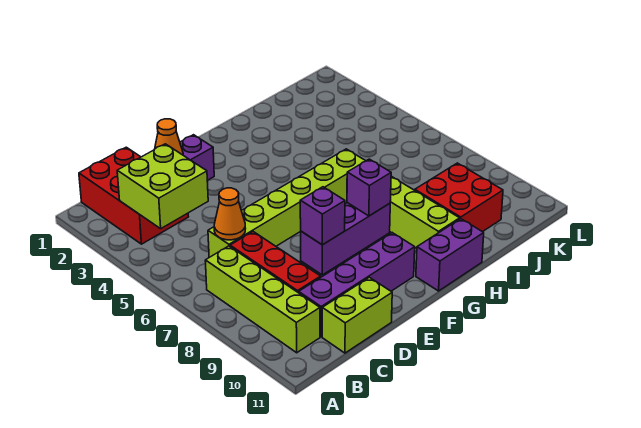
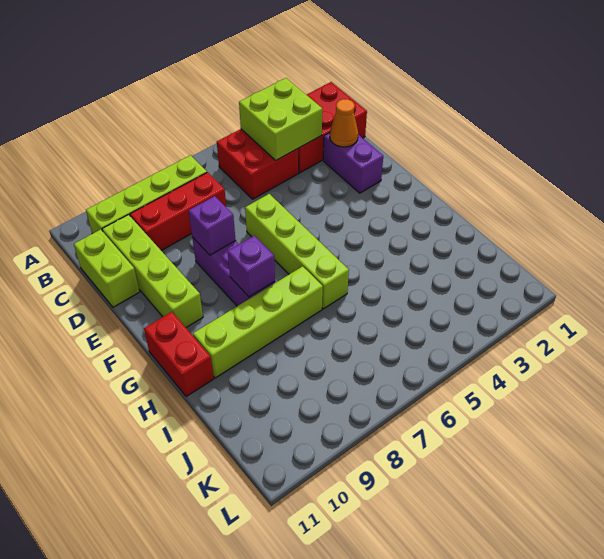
lime 1x6 brick [208,149,365,257] -> lime 1x4 brick [245,194,349,309]
orange 1x1 cone [214,188,246,240] -> none
purple 1x4 brick [299,233,415,337] -> lime 1x4 brick [102,215,203,327]
purple 1x2 brick [416,219,484,291] -> red 1x2 brick [144,312,214,397]
red 2x2 brick [415,163,503,232] -> red 2x2 brick moved to [217,129,299,199]

